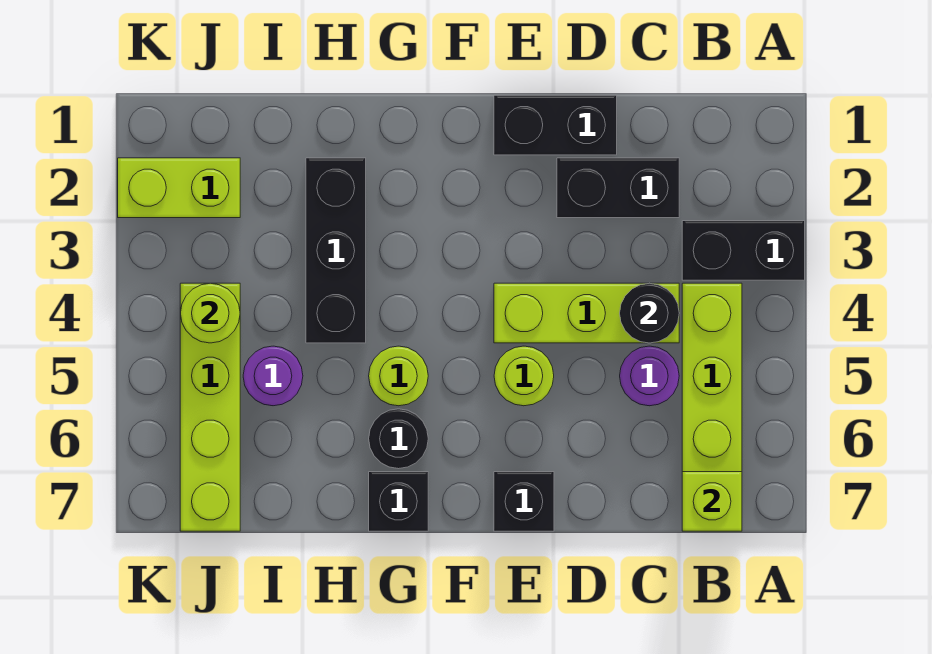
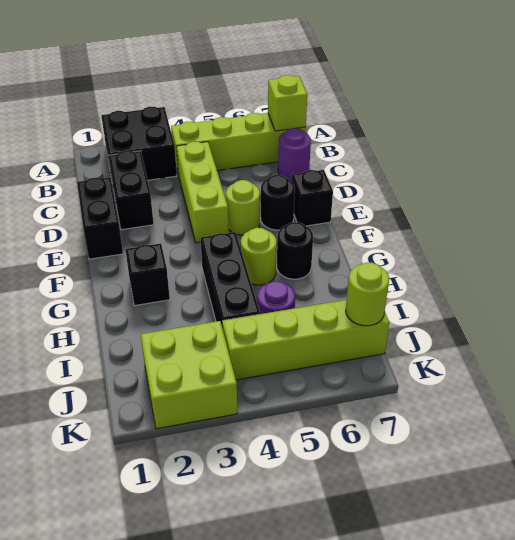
black 1x2 brick [682,221,805,280] -> black 2x2 brick [101,107,177,180]
black 1x1 round brick [620,283,679,343] -> black 1x1 round brick moved to [261,175,295,230]
purple 1x1 round brick [620,346,679,406] -> purple 1x1 round brick moved to [278,128,311,181]
black 1x1 brick [369,472,428,531] -> black 1x1 brick moved to [125,244,170,306]
black 1x3 brick [306,158,366,343] -> black 1x3 brick turned to [201,232,260,329]
lime 1x2 brick [118,158,240,218] -> lime 2x2 brick [141,321,237,429]
lime 1x1 round brick [180,283,240,343] -> lime 1x1 round brick moved to [346,263,389,326]

